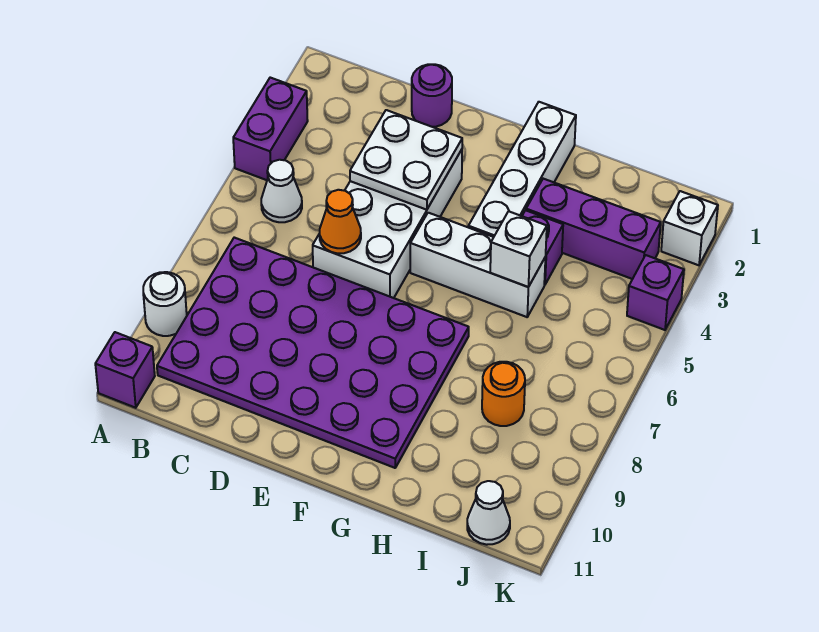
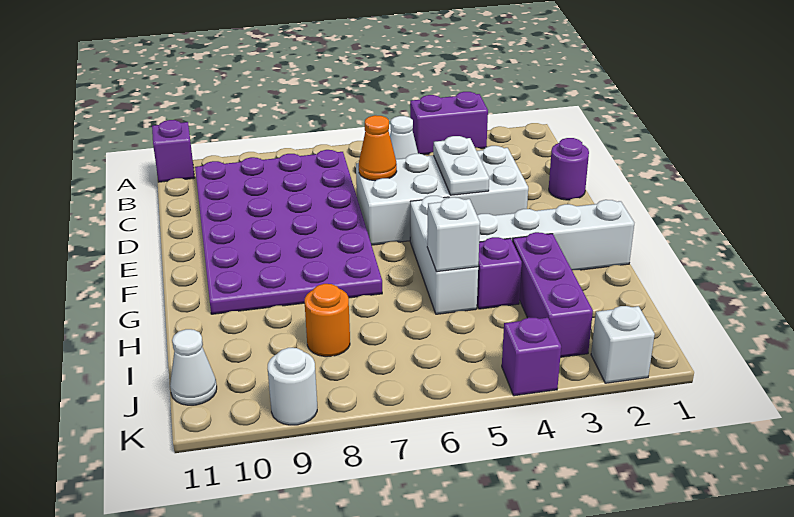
white 1x1 round brick [143,272,187,336] -> white 1x1 round brick moved to [268,348,317,425]
white 2x2 plate [350,110,462,210] -> white 1x2 plate [433,136,489,195]

